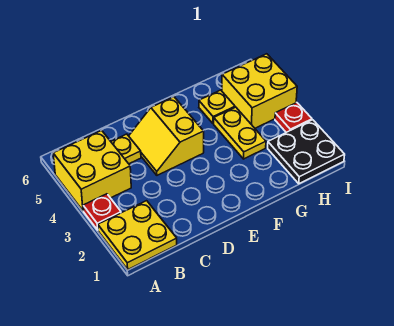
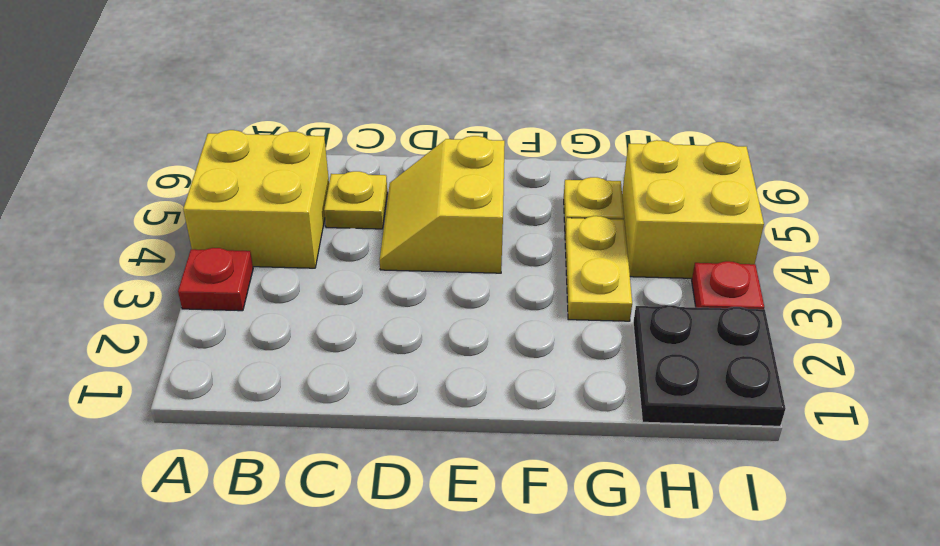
yellow 2x2 plate [98,201,177,269] -> none

